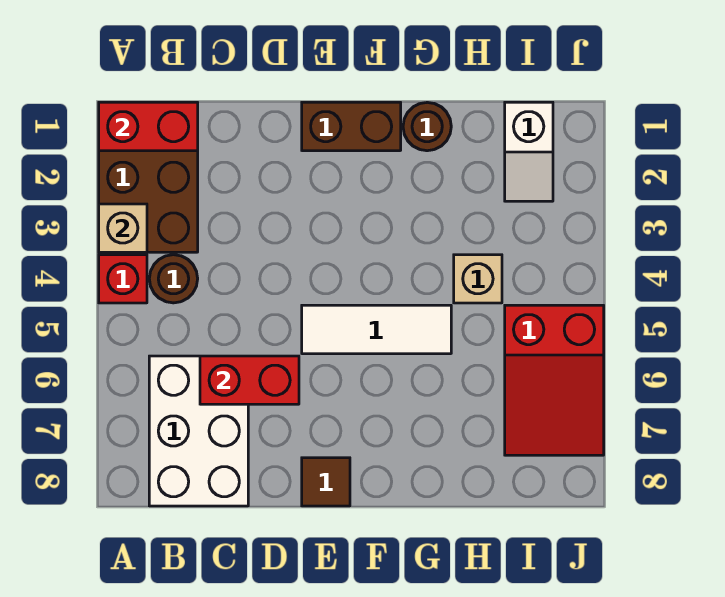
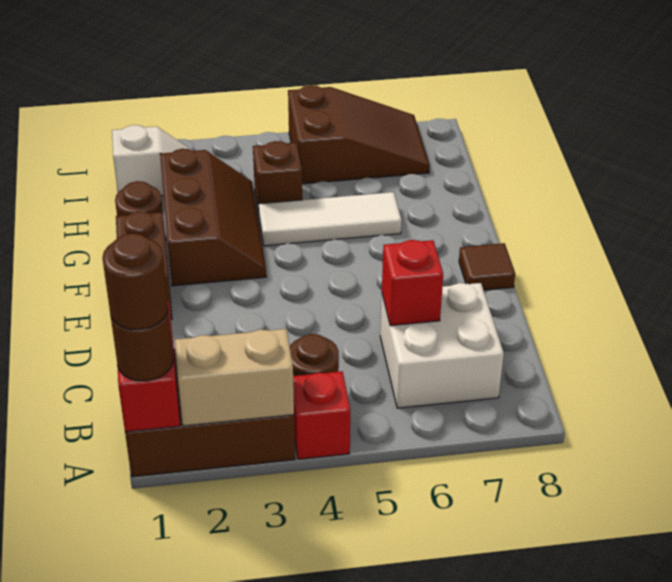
none -> brown 1x1 round brick [111,311,173,381]
none -> brown 1x1 round brick [102,233,168,330]
tan 1x1 brick [99,204,147,252] -> tan 1x2 brick [175,329,294,426]
white 2x3 brick [149,356,248,506] -> white 2x2 brick [380,283,504,408]
red 1x2 brick [200,356,299,404] -> red 1x1 brick [382,240,443,326]
white 1x3 tile [302,305,451,354] -> white 1x3 tile turned to [259,192,402,246]
none -> brown 2x3 slope [160,149,266,286]
tan 1x1 brick [454,255,502,303] -> brown 1x1 brick [253,141,302,213]
red 2x3 slope [505,305,604,455] -> brown 2x3 slope [288,85,430,184]

